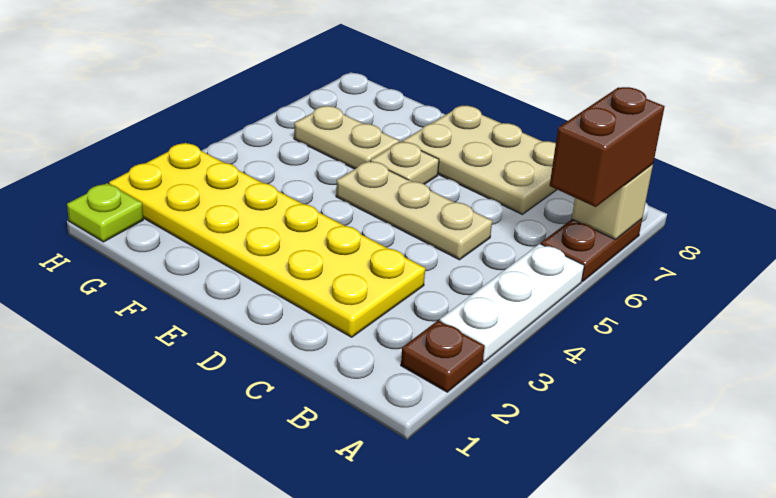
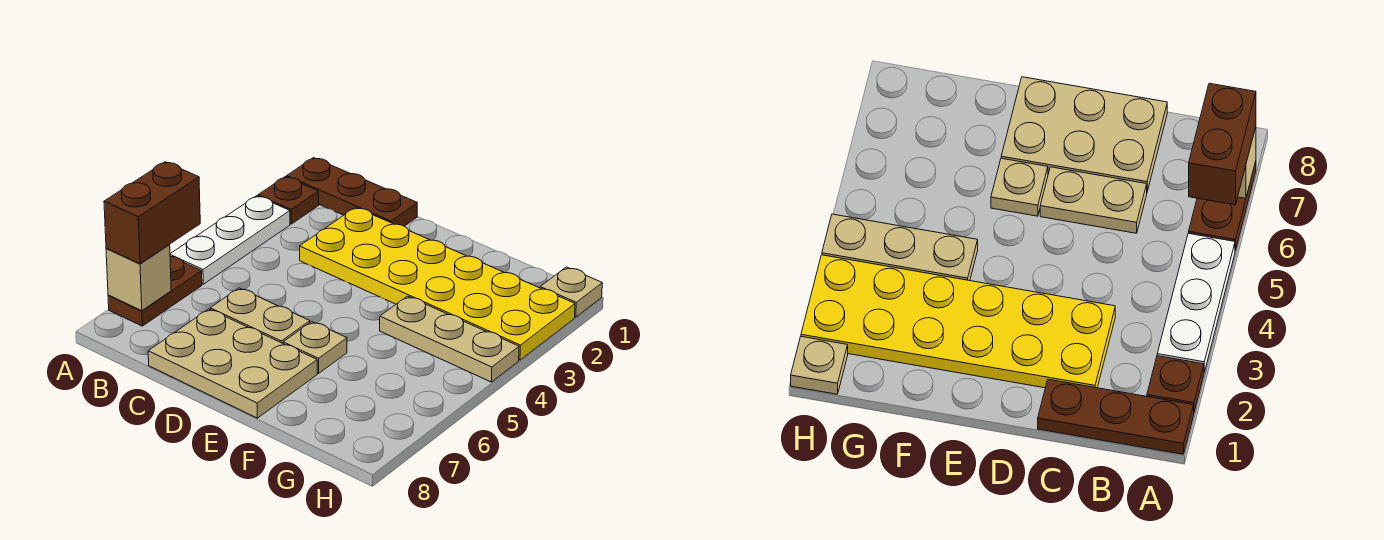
none -> brown 1x3 plate [287,158,417,226]
tan 1x3 plate [336,161,492,260] -> tan 1x3 plate moved to [380,296,519,382]
tan 1x2 plate [294,106,399,169] -> tan 1x2 plate moved to [210,288,310,343]
lime 1x1 plate [67,183,143,242] -> tan 1x1 plate [540,267,602,317]

